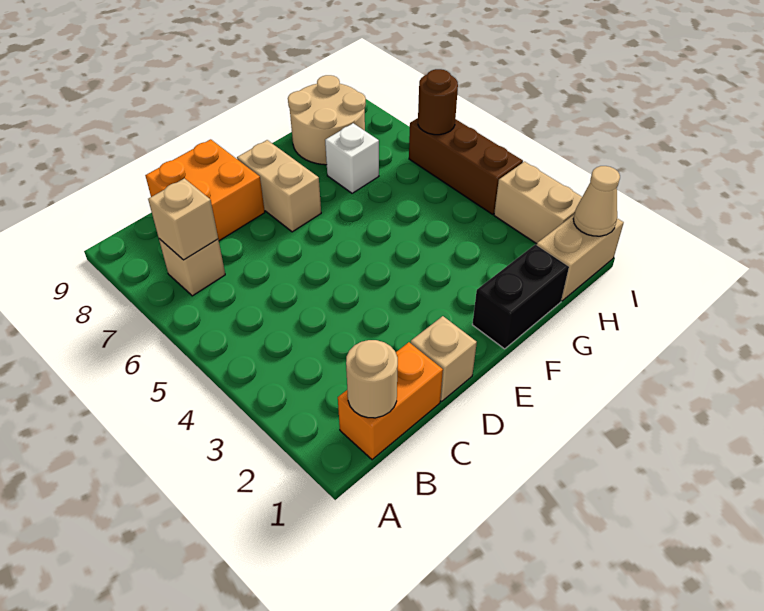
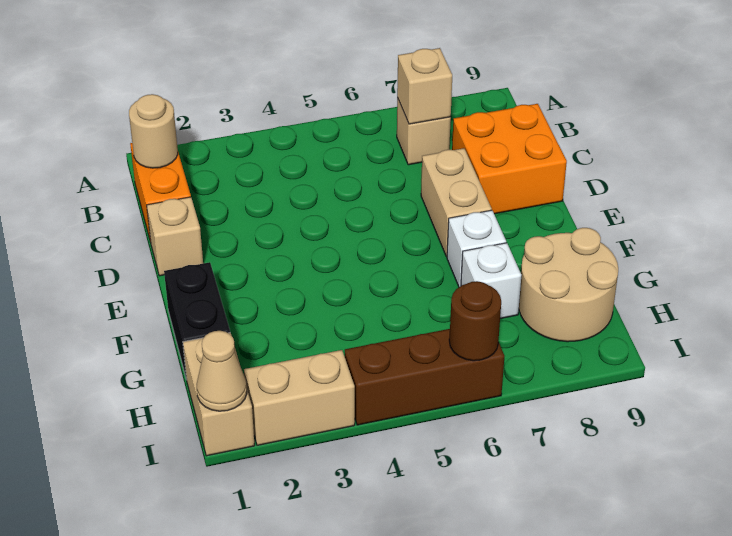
tan 1x2 brick [237,140,321,232] -> tan 1x2 brick turned to [421,148,492,257]
none -> white 1x1 brick [447,210,506,287]

